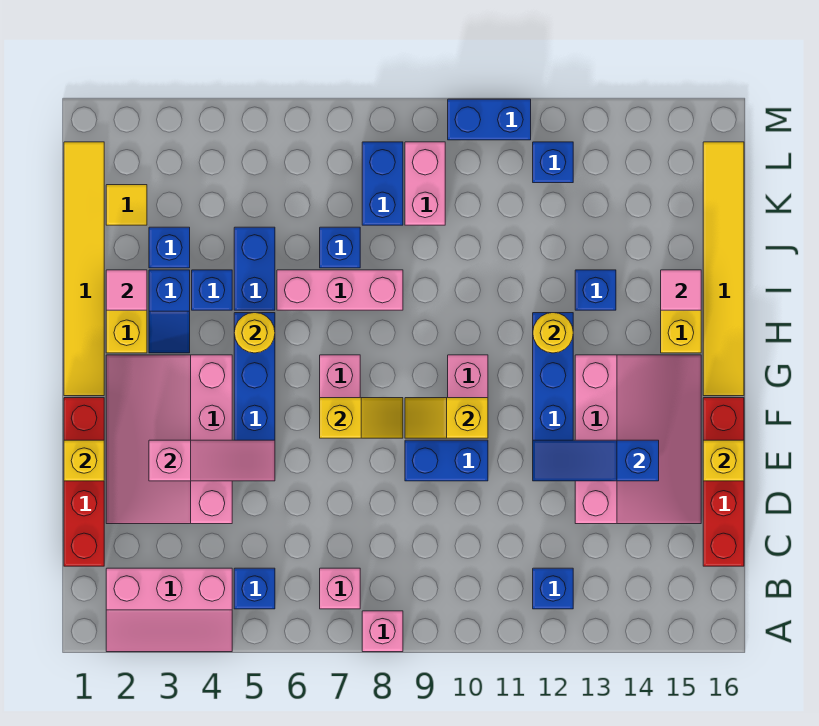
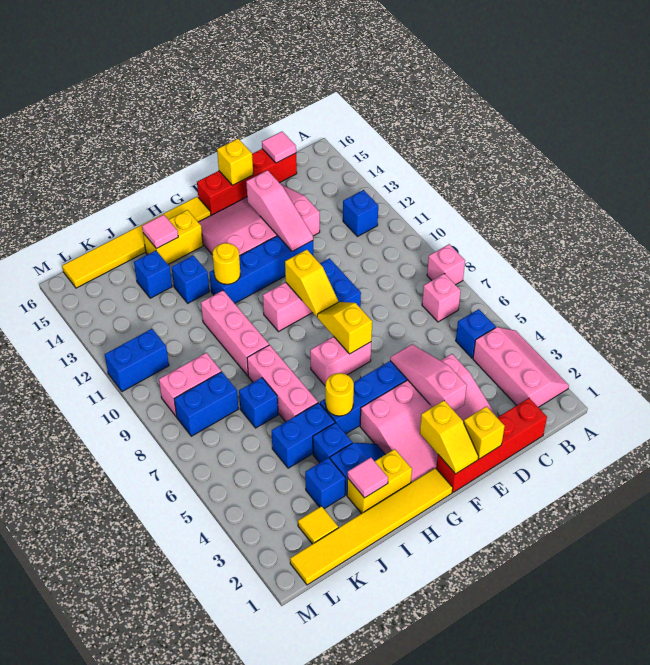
none -> pink 1x1 tile [262,132,296,163]
blue 1x3 slope [533,440,659,481] -> pink 1x3 slope [246,170,313,251]
none -> yellow 1x2 slope [420,401,479,474]
none -> pink 1x3 brick [201,290,269,376]
blue 1x1 brick [533,142,573,183] -> blue 1x1 brick moved to [134,251,172,298]
blue 1x2 brick [448,99,531,140] -> blue 1x2 brick turned to [105,329,169,392]

